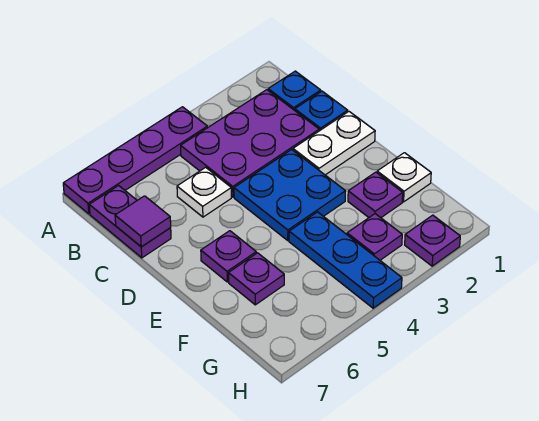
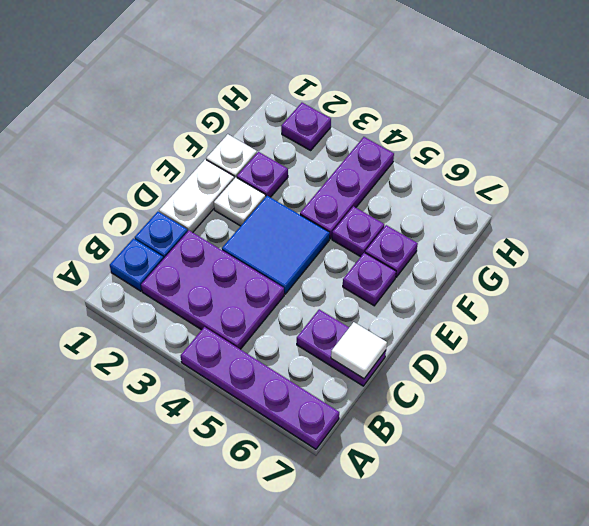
purple 1x2 plate [89,186,171,258] -> purple 1x2 plate turned to [297,309,386,386]
white 1x1 plate [177,167,231,217] -> white 1x1 plate moved to [214,177,266,226]
purple 1x1 tile [115,196,171,247] -> white 1x1 tile [331,322,387,379]
white 1x2 plate [293,112,375,175] -> white 1x2 plate turned to [159,159,234,232]
blue 2x2 plate [234,150,346,240] -> blue 2x2 tile [222,196,330,294]
blue 1x3 plate [289,212,402,308] -> purple 1x3 plate [300,137,394,239]
purple 1x1 plate [347,214,402,260] -> purple 1x1 plate moved to [332,206,384,257]

